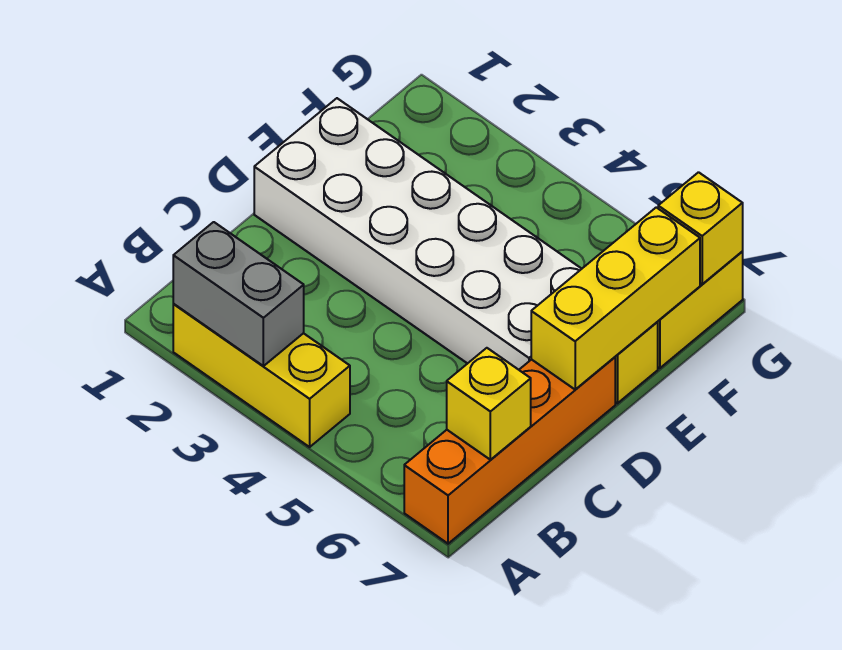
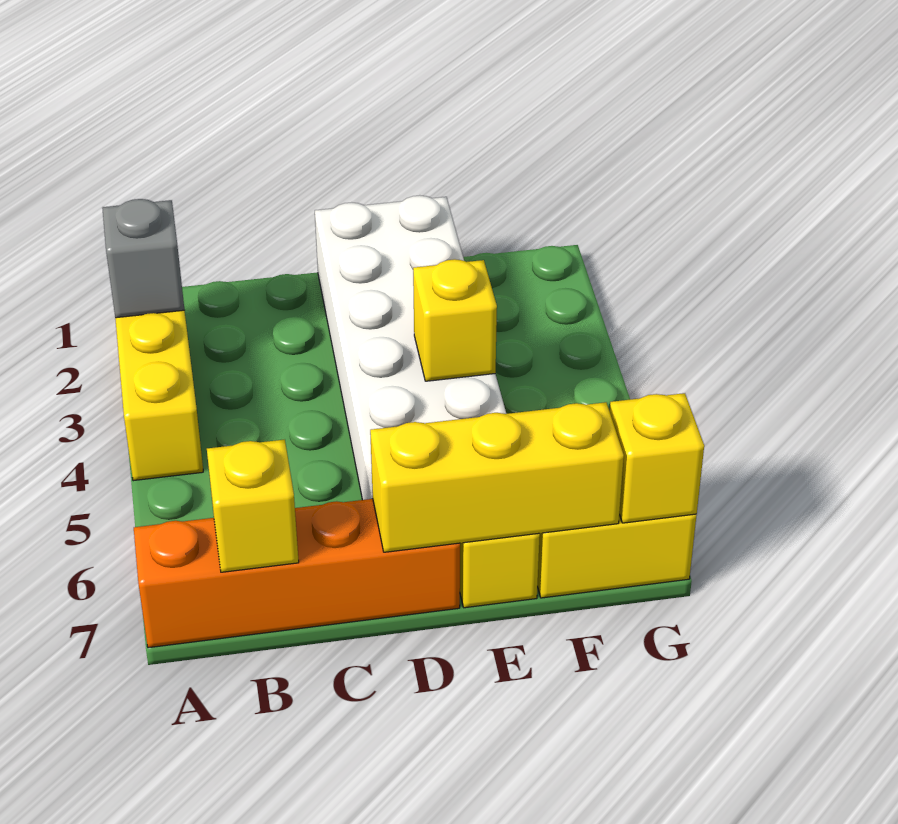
grey 1x2 brick [173,222,304,366] -> grey 1x1 brick [102,199,184,318]
none -> yellow 1x1 brick [413,259,497,381]

